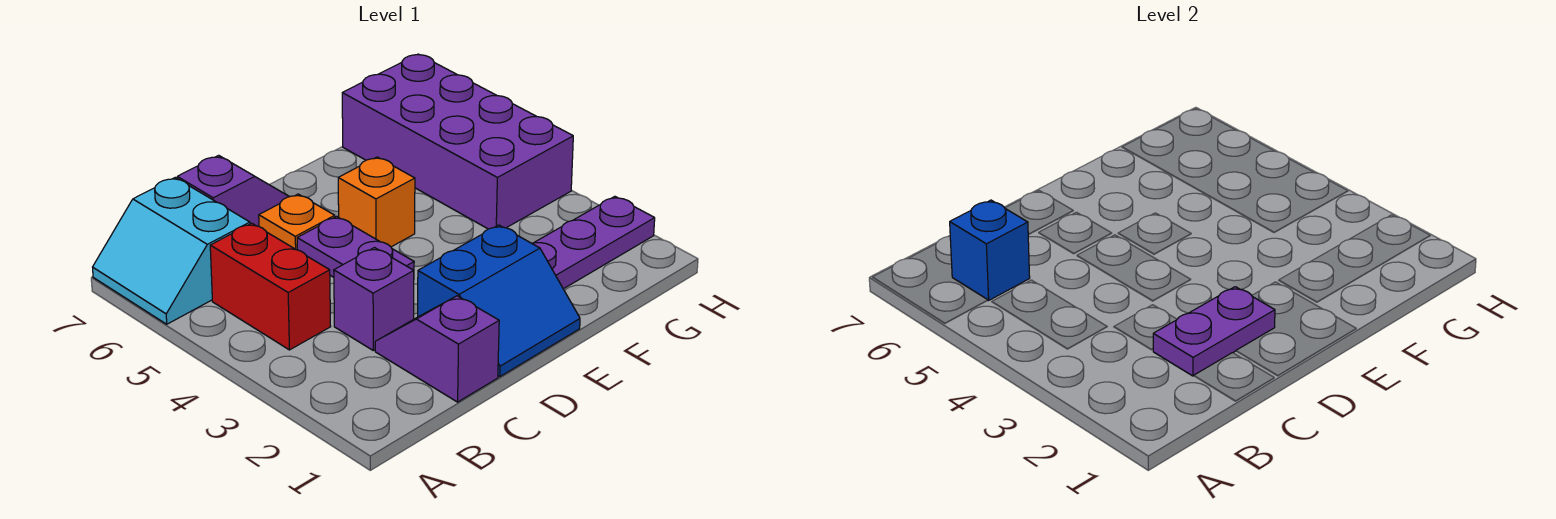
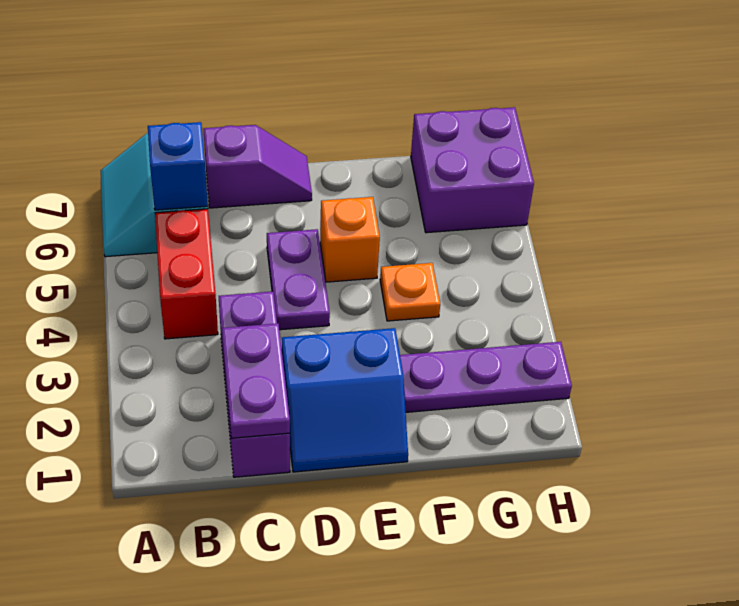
purple 1x2 plate [1153,287,1275,376] -> purple 1x2 plate turned to [222,324,290,438]
orange 1x1 plate [259,194,335,250] -> orange 1x1 plate moved to [380,263,440,321]
purple 2x4 brick [342,54,573,229] -> purple 2x2 brick [411,107,534,233]

